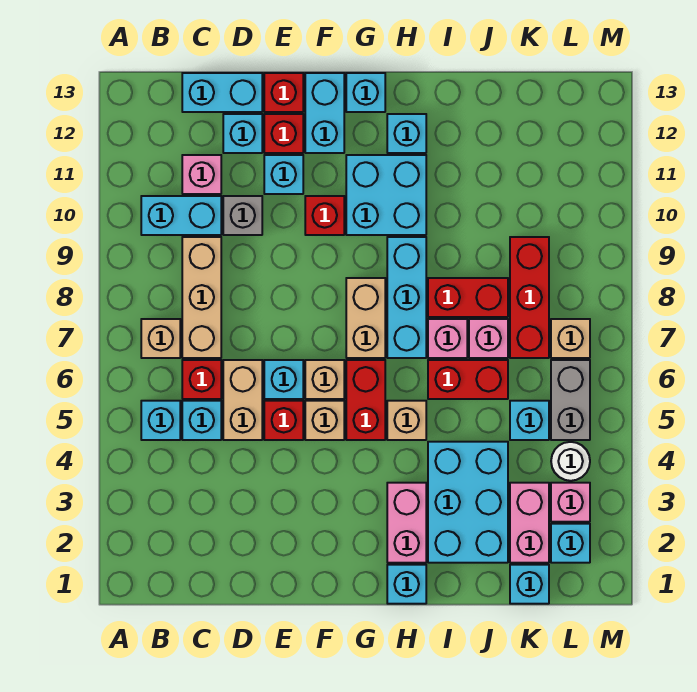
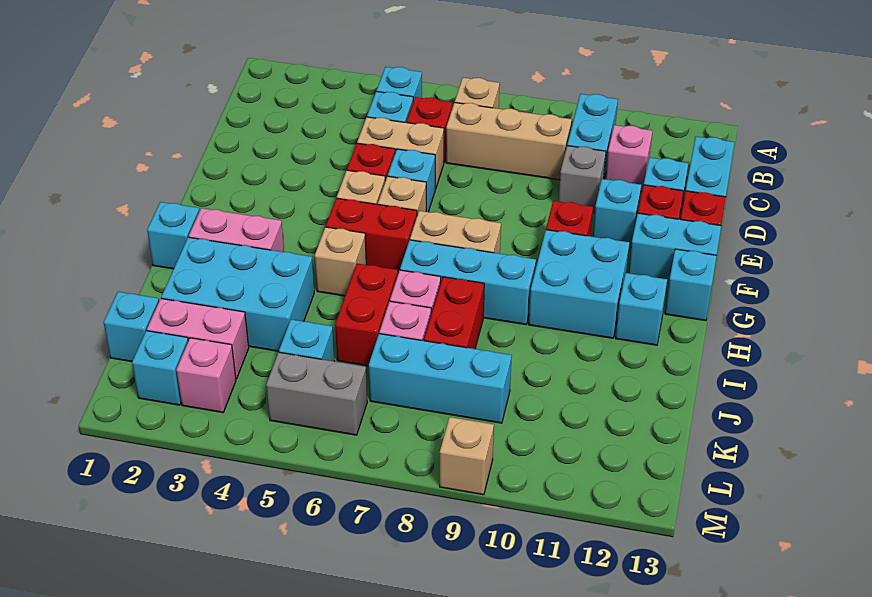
red 1x3 brick [510,237,549,358] -> cyan 1x3 brick [369,334,512,423]
white 1x1 round brick [551,442,590,481] -> none
tan 1x1 brick [551,319,590,358] -> tan 1x1 brick moved to [440,417,494,495]

